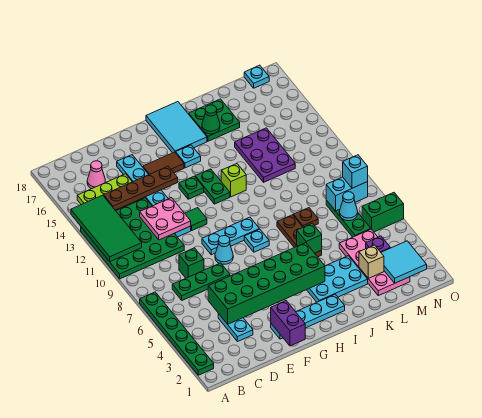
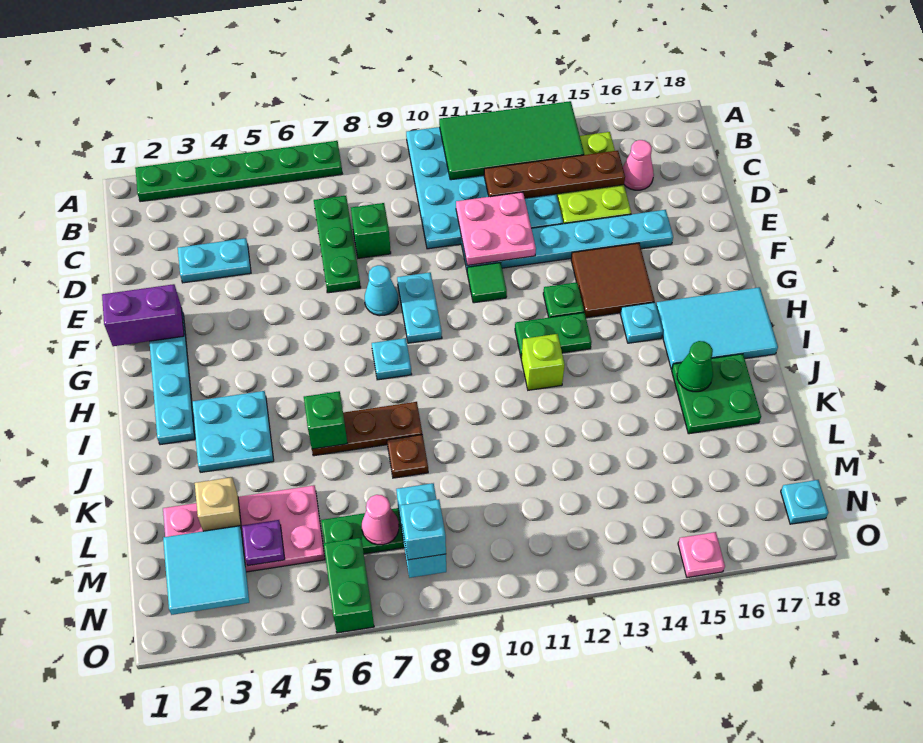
green 4x4 plate [81,198,184,279] -> cyan 4x4 plate [406,127,563,249]
brown 1x4 plate [104,166,178,210] -> brown 1x4 plate turned to [484,151,625,198]
green 2x6 brick [208,243,325,324] -> none
cyan 1x3 plate [202,217,259,255] -> cyan 1x2 plate [397,272,442,343]
brown 1x2 tile [143,152,184,174] -> brown 2x2 tile [571,243,655,318]
cyan 2x3 plate [307,256,368,302] -> cyan 2x2 plate [192,391,274,472]
purple 2x3 plate [235,128,295,182] -> none
cyan 1x1 cone [339,192,358,221] -> pink 1x1 cone [362,495,399,545]
none -> pink 1x1 plate [678,532,725,578]

